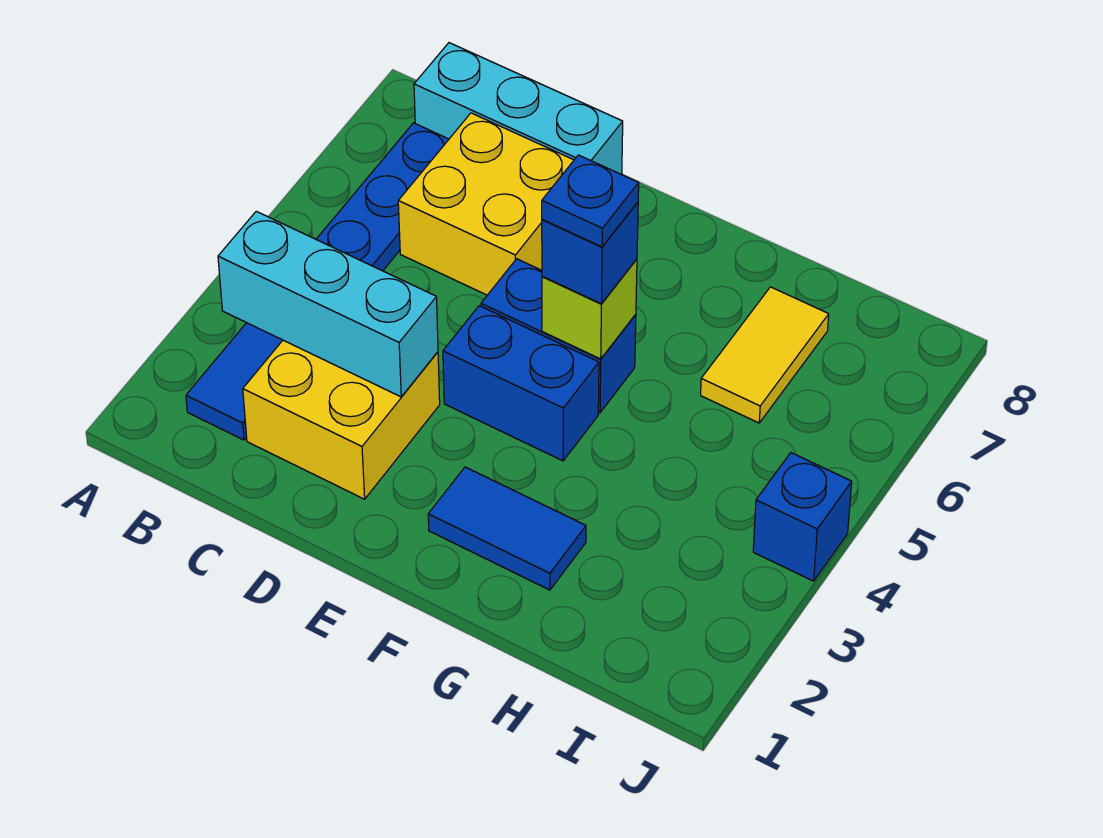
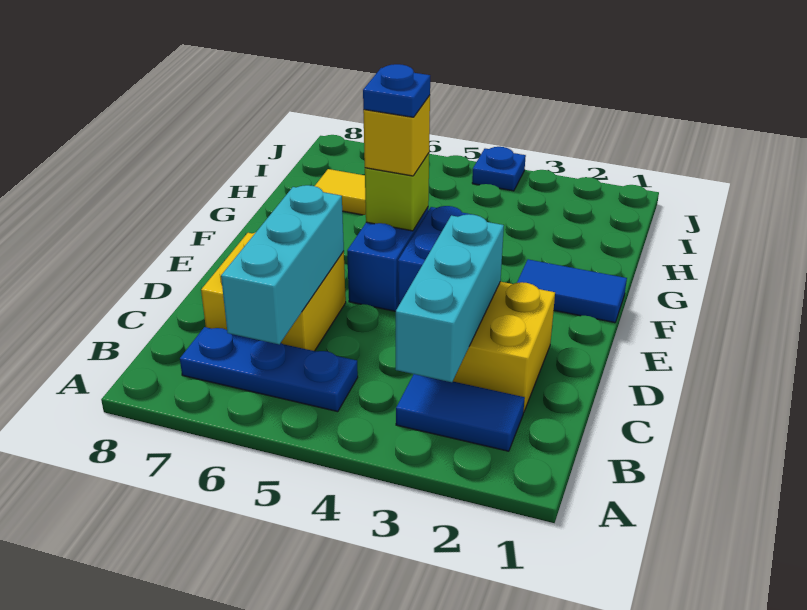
cyan 1x3 brick [414,43,623,175] -> cyan 1x3 brick moved to [221,185,344,344]
blue 1x2 tile [428,467,586,590] -> blue 1x2 tile turned to [517,259,627,323]
blue 1x1 brick [542,202,638,304] -> yellow 1x1 brick [363,95,430,176]
blue 1x1 brick [753,453,852,581] -> blue 1x1 plate [472,147,526,191]

